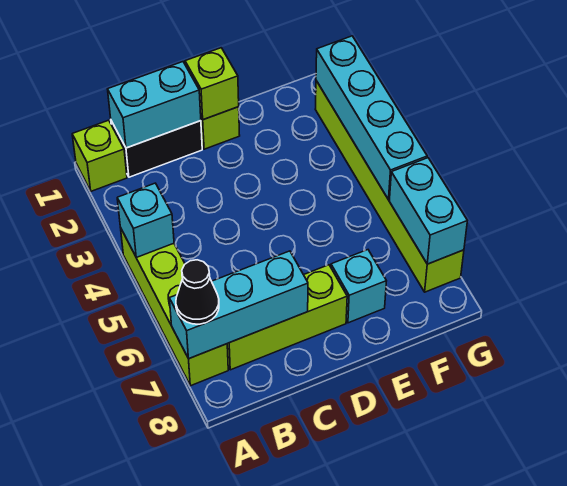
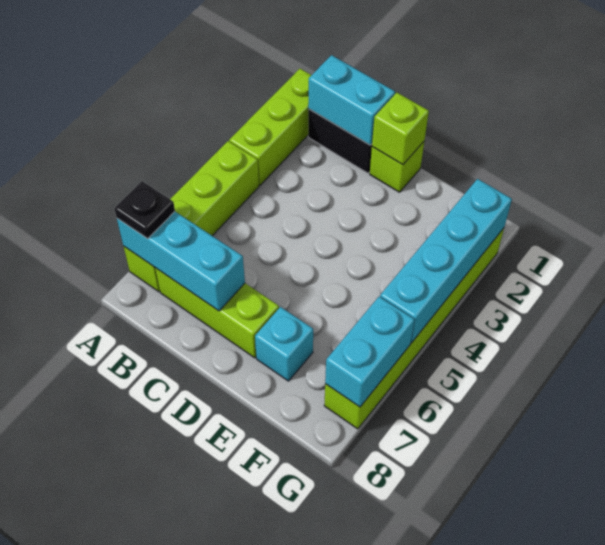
lime 1x1 brick [72,120,127,191] -> lime 1x3 brick [229,69,311,185]
cyan 1x1 brick [117,183,174,257] -> none
black 1x1 cone [176,260,219,324] -> black 1x1 plate [114,181,175,239]

